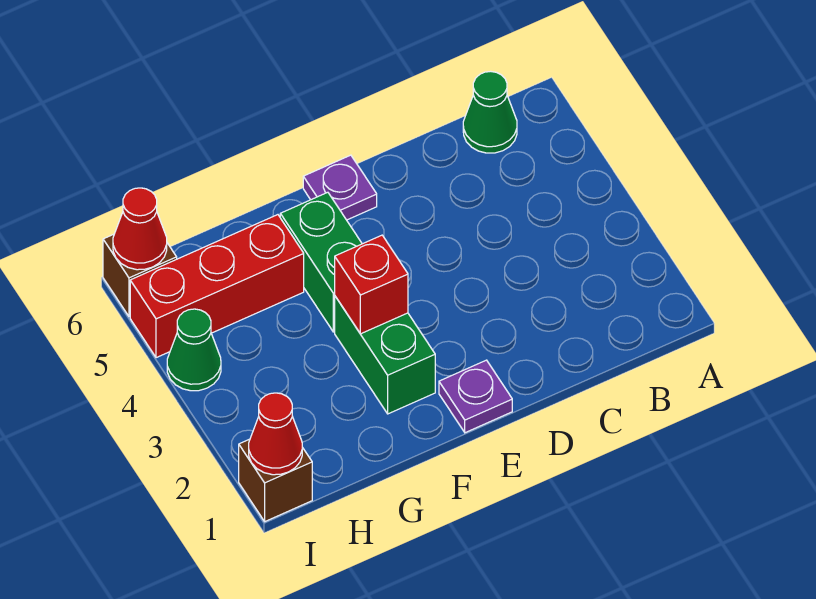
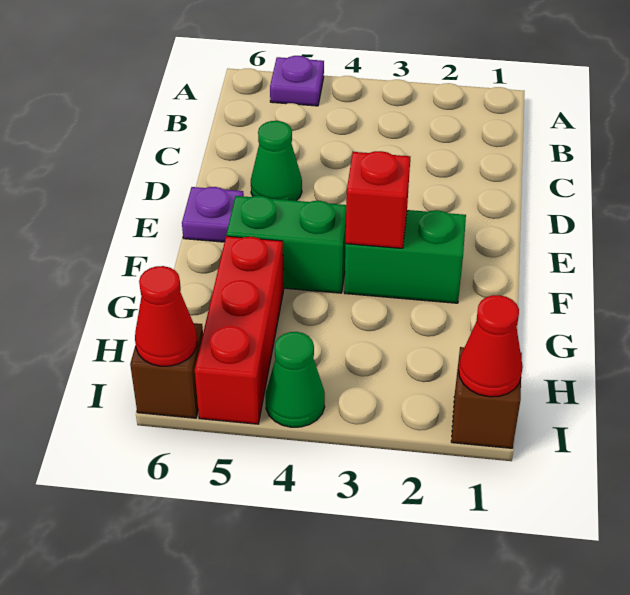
green 1x1 cone [463,71,517,153] -> green 1x1 cone moved to [251,121,302,201]
purple 1x1 plate [439,360,512,433] -> purple 1x1 plate moved to [270,56,324,106]

